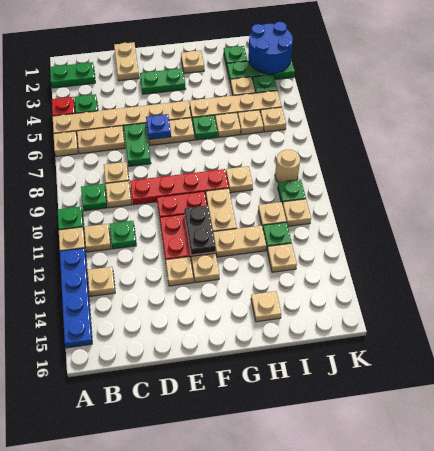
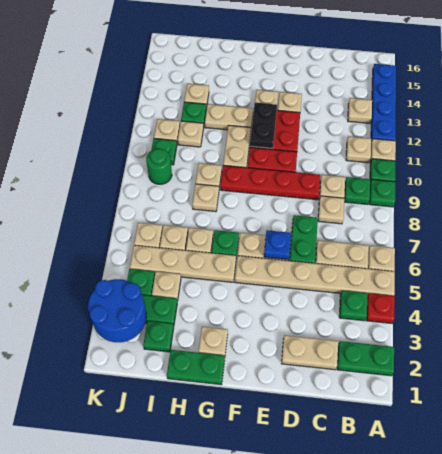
green 1x1 plate [109,221,136,249] -> green 1x1 plate moved to [369,179,395,207]
tan 1x2 plate [114,42,139,81] -> tan 1x2 plate turned to [282,335,338,370]
green 1x2 plate [140,68,186,94] -> green 1x2 plate moved to [167,350,225,385]
tan 1x1 plate [251,291,281,322] -> tan 1x1 plate moved to [192,184,219,212]
tan 1x1 round brick [275,150,300,182] -> green 1x1 round brick [146,149,172,184]

